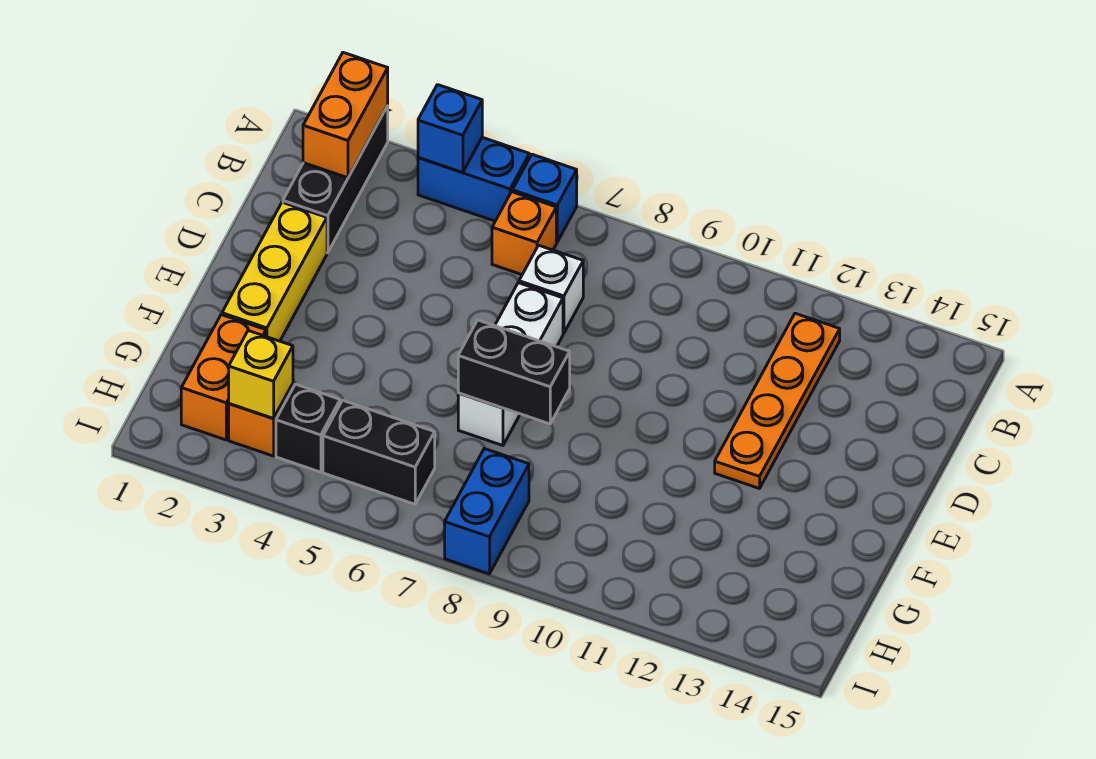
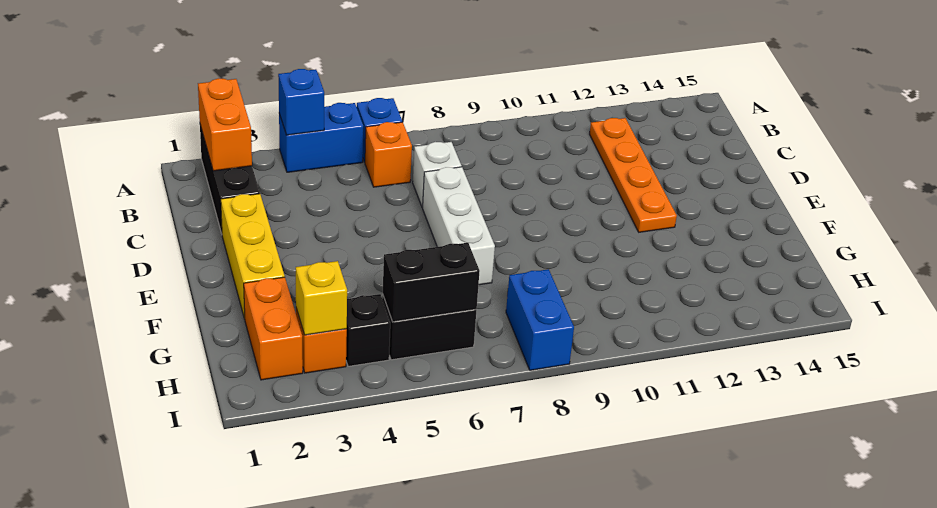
black 1x2 brick [458,320,570,424] -> black 1x2 brick moved to [383,243,480,322]

